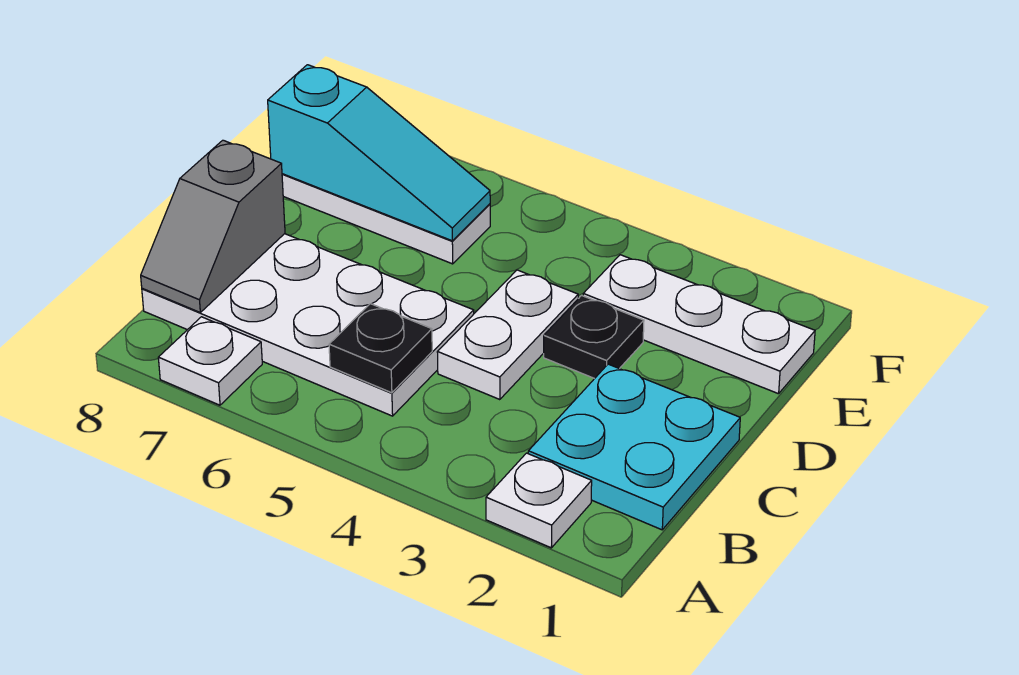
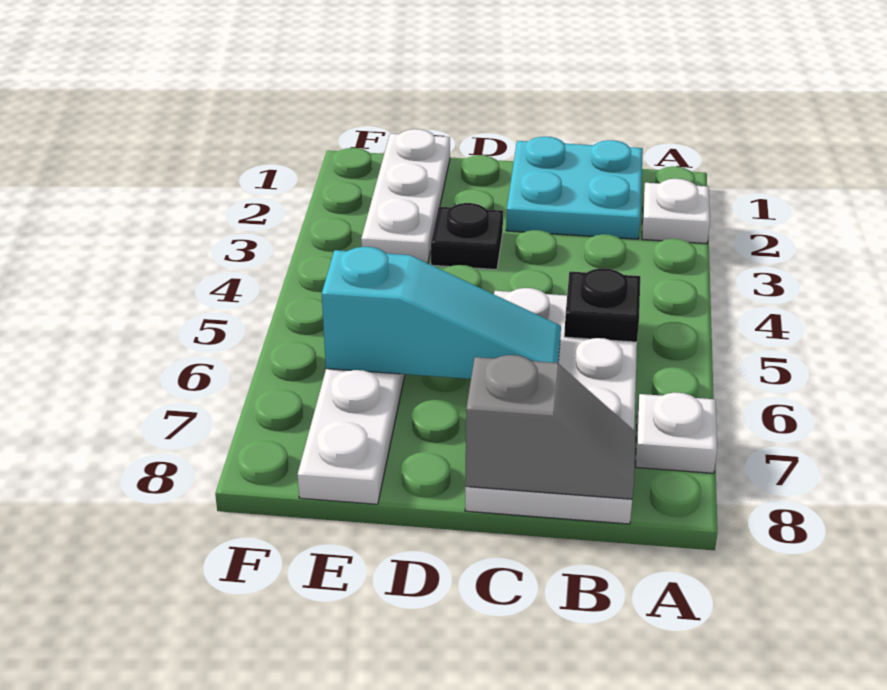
white 1x2 plate [437,270,578,400] -> none
cyan 1x3 slope [268,65,490,241] -> cyan 1x3 slope turned to [322,247,561,379]

